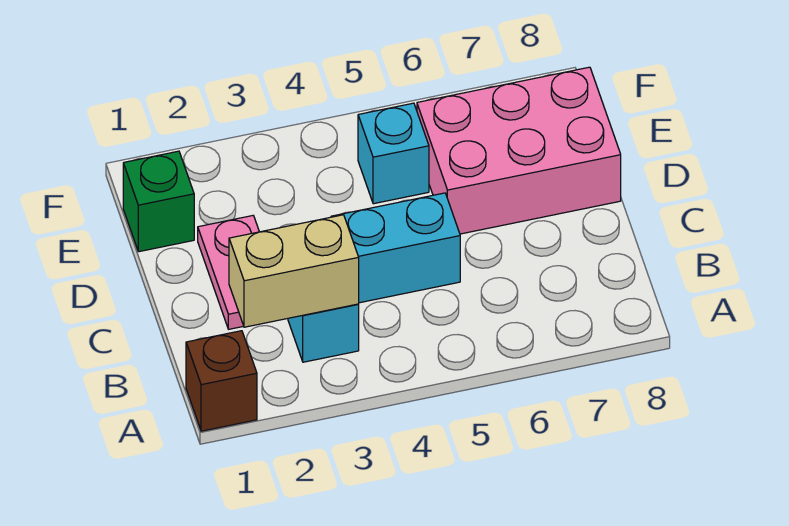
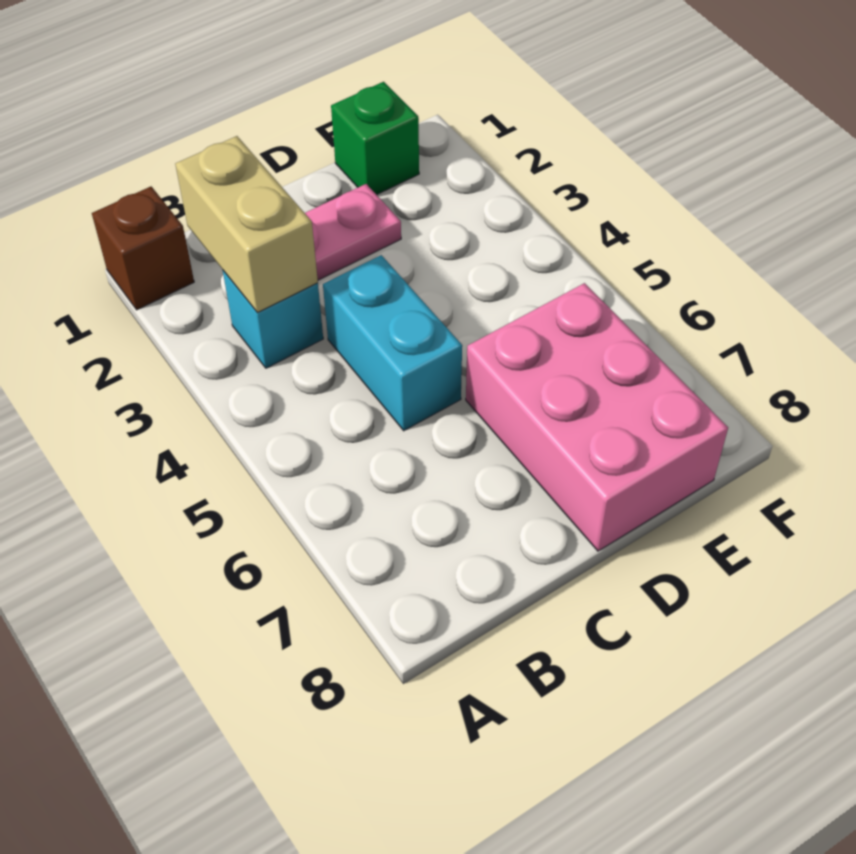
cyan 1x1 brick [358,103,429,204] -> none

